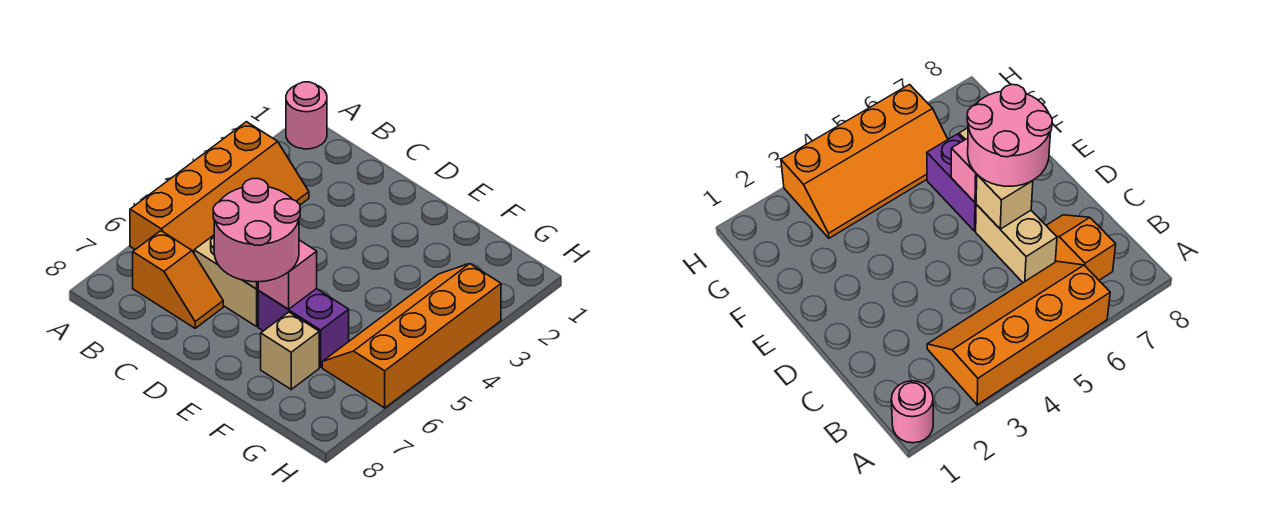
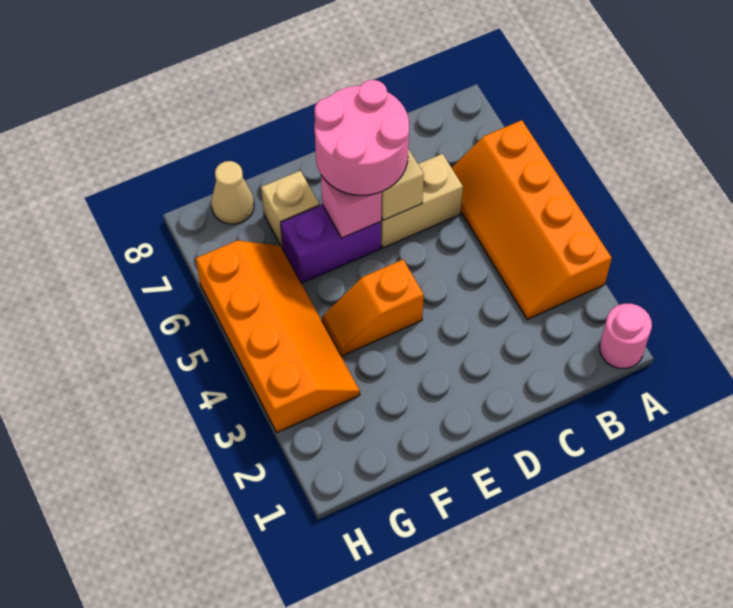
orange 1x2 slope [133,231,223,328] -> orange 1x2 slope moved to [322,260,424,356]
none -> tan 1x1 cone [211,161,254,224]

